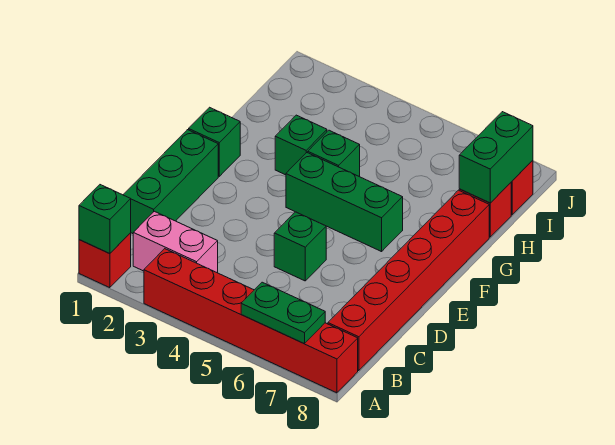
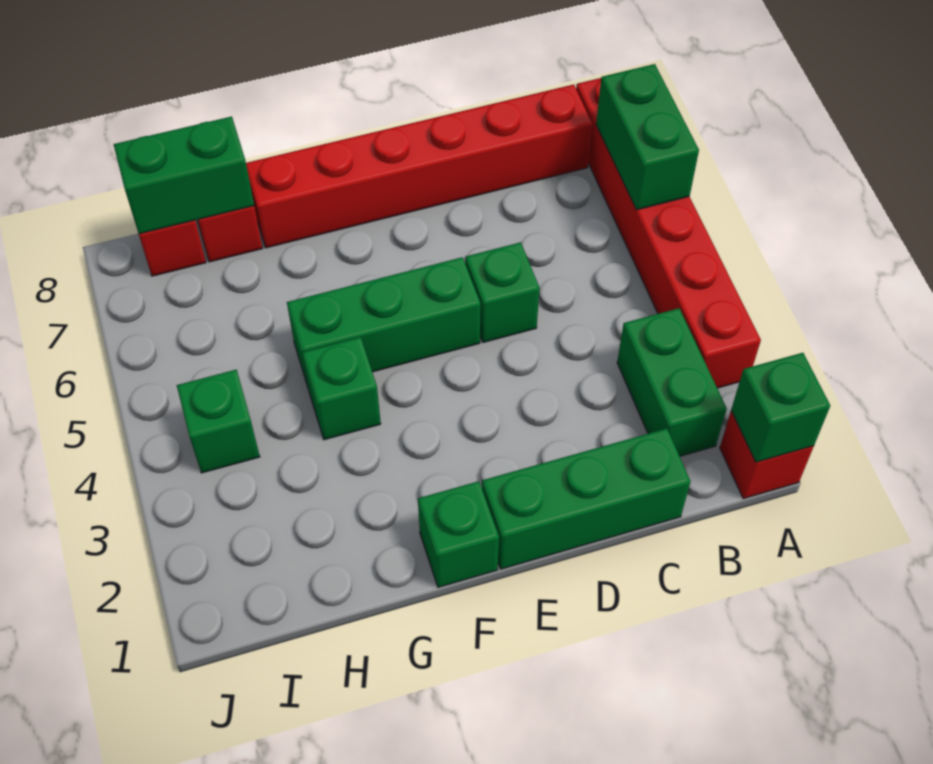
green 1x2 plate [241,282,325,344] -> green 1x2 brick [596,64,699,210]
pink 1x2 brick [133,211,218,273] -> green 1x2 brick [617,308,727,456]
green 1x3 brick [286,153,403,252] -> green 1x3 brick turned to [287,257,480,386]
green 1x1 brick [275,115,327,175] -> green 1x1 brick moved to [177,370,260,473]

